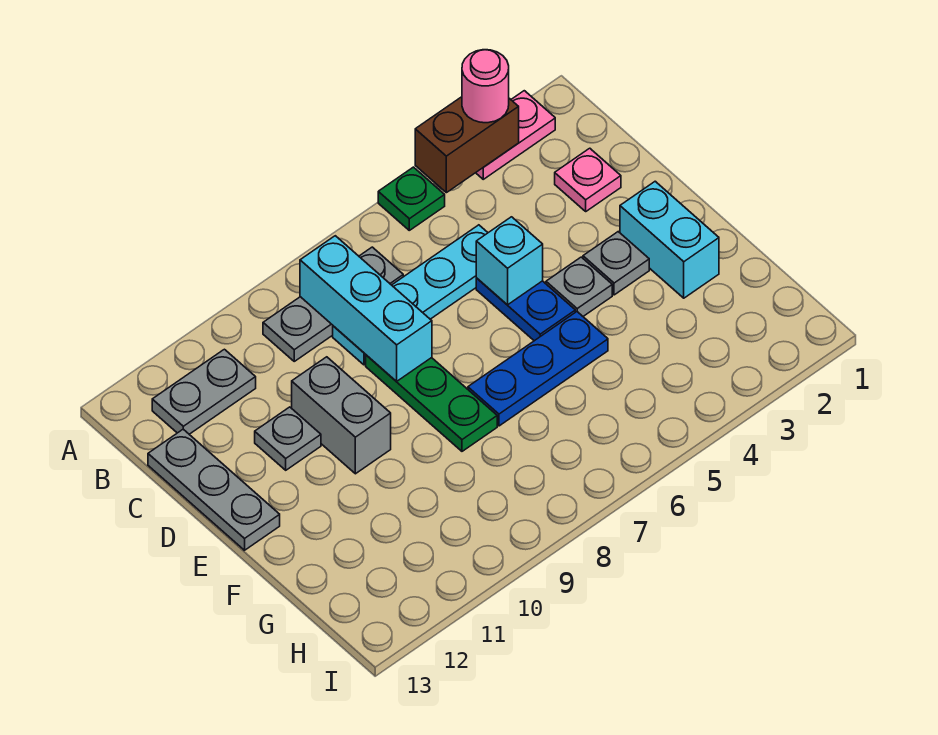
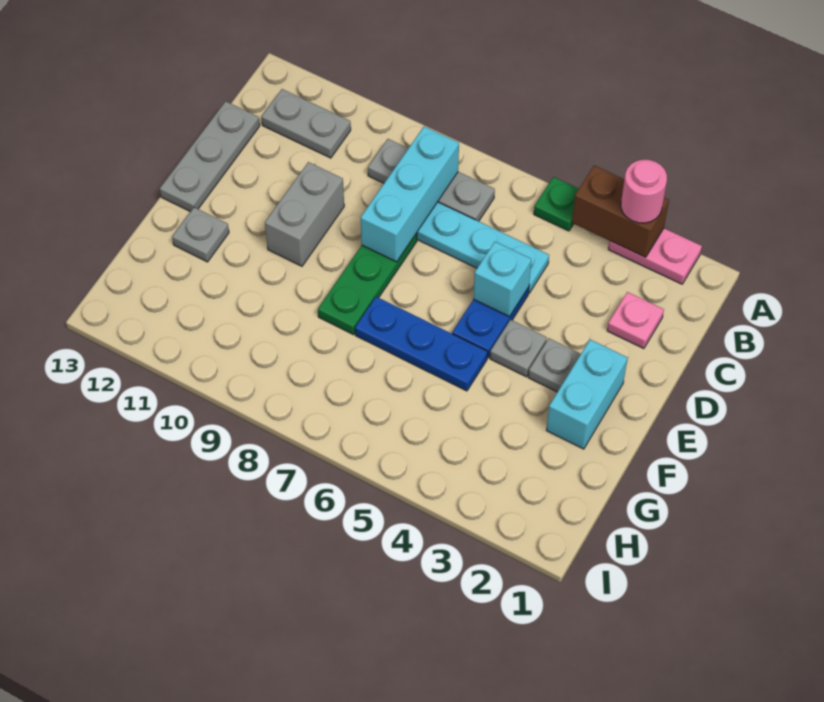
grey 1x1 plate [255,407,321,470] -> grey 1x1 plate moved to [172,207,229,262]

